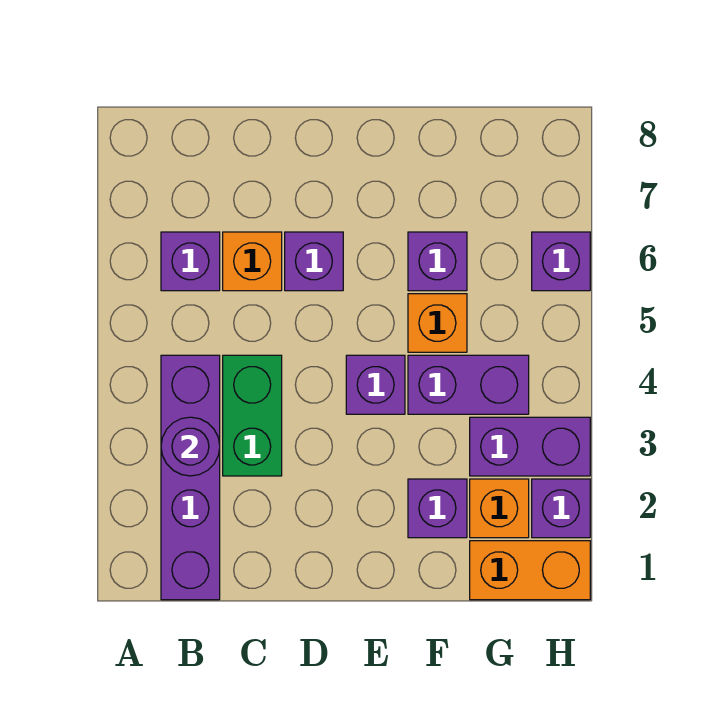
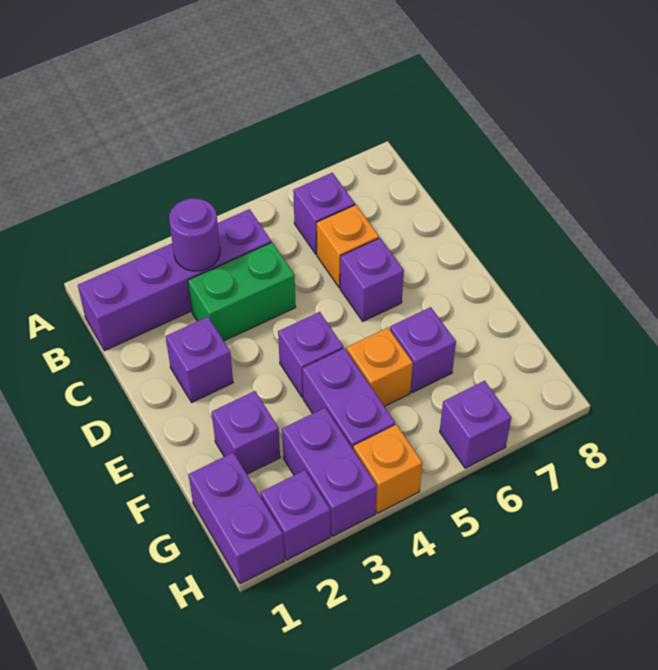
none -> purple 1x1 brick [166,317,233,402]
orange 1x2 brick [470,541,590,600] -> purple 1x2 brick [188,453,284,584]
orange 1x1 brick [470,479,529,538] -> orange 1x1 brick moved to [353,425,422,513]

